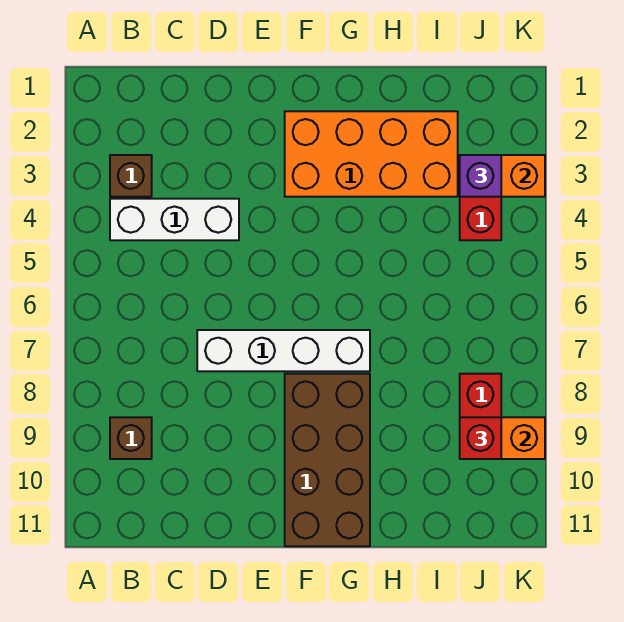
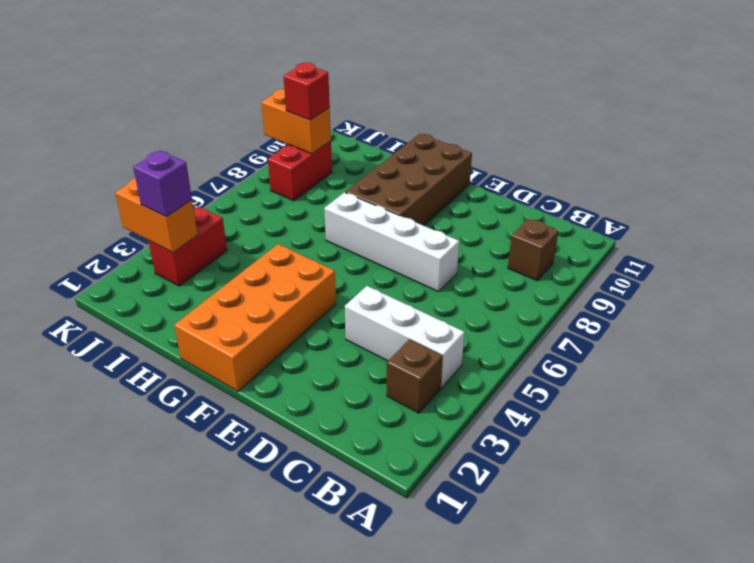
orange 2x4 brick [285,111,458,197] -> orange 2x4 brick turned to [174,244,336,391]

